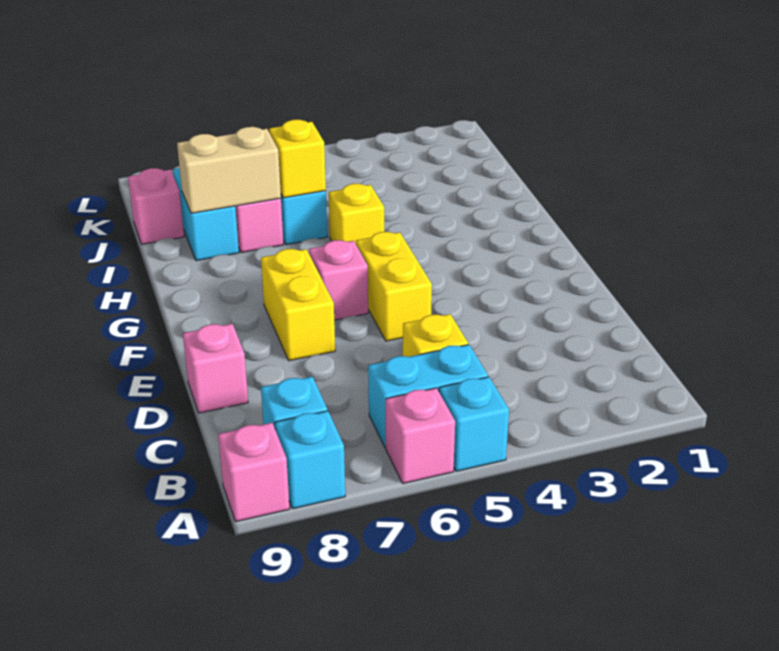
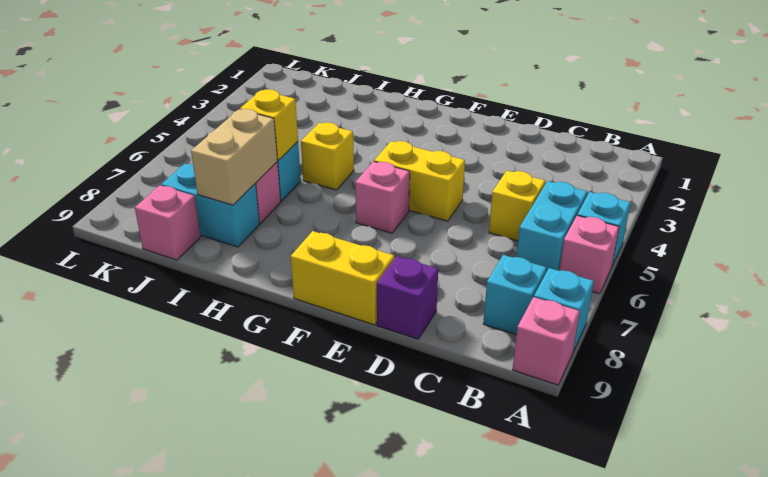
pink 1x1 brick [183,324,248,413] -> purple 1x1 brick [377,256,438,339]
yellow 1x2 brick [261,249,335,361] -> yellow 1x2 brick moved to [291,231,394,325]

